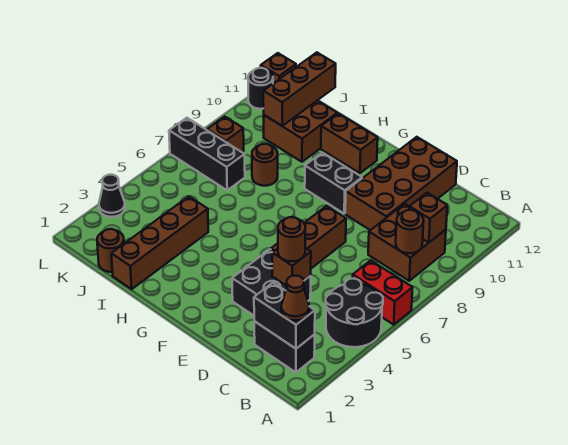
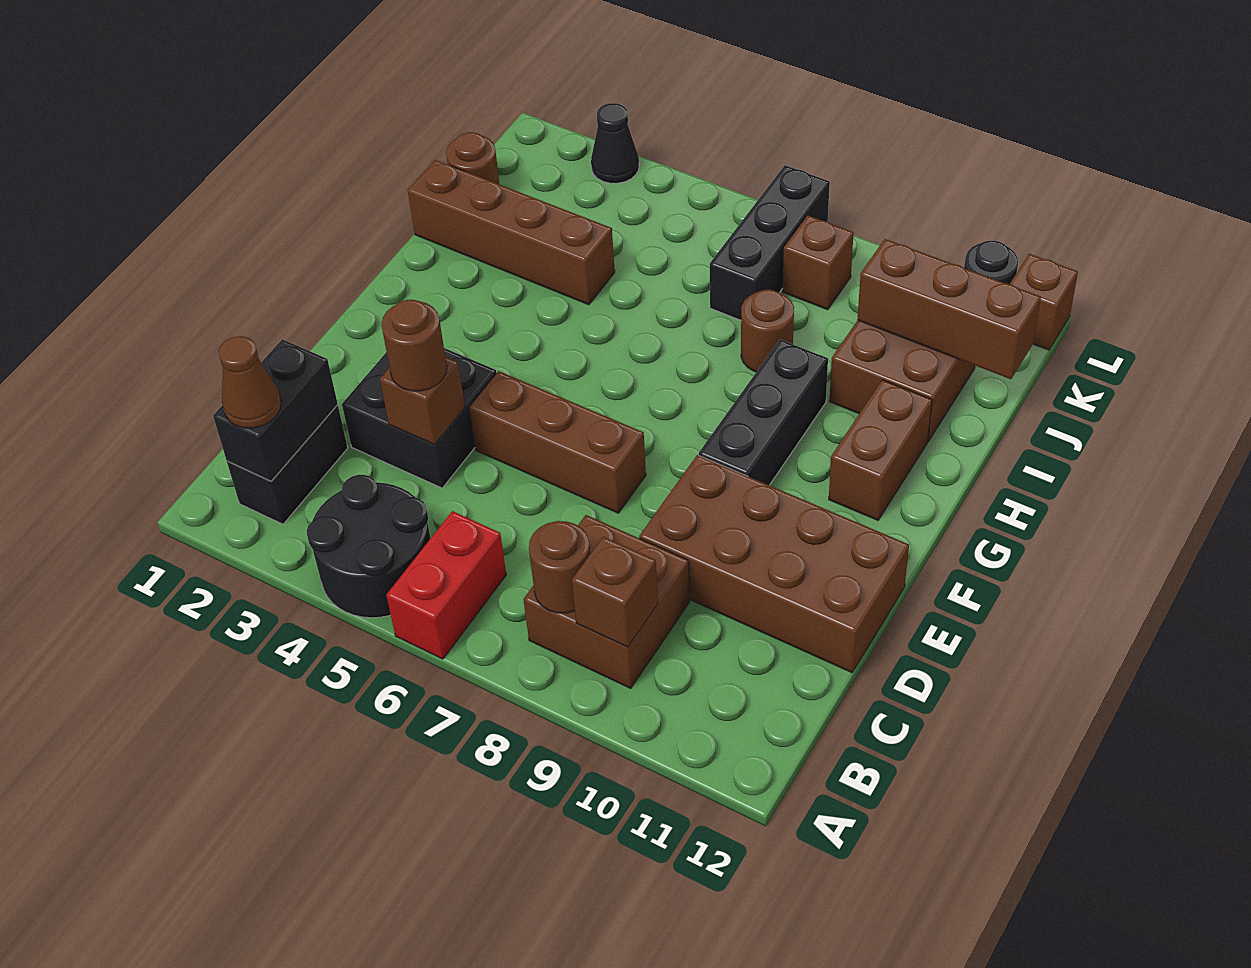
black 1x2 brick [305,153,362,213] -> black 1x3 brick [699,340,828,485]

